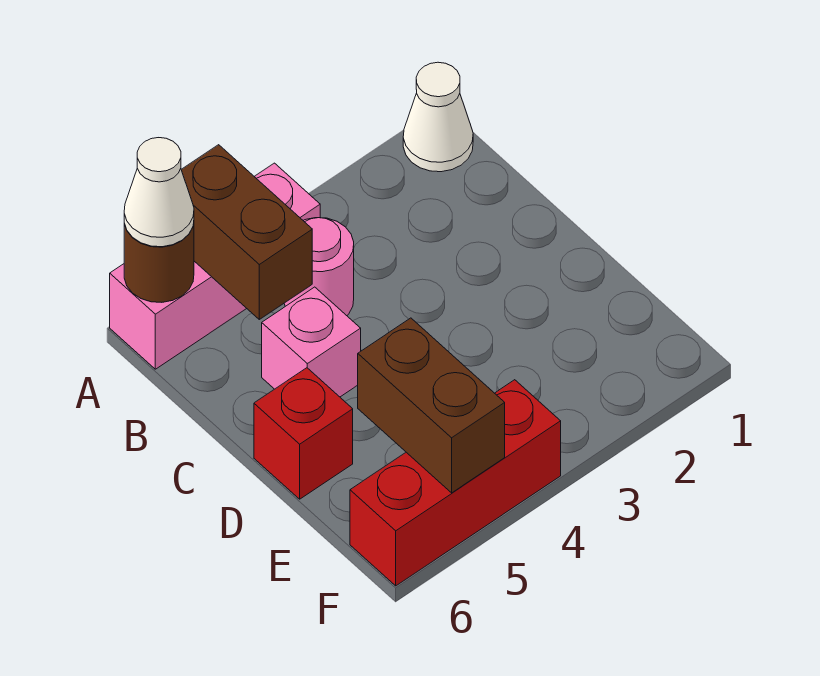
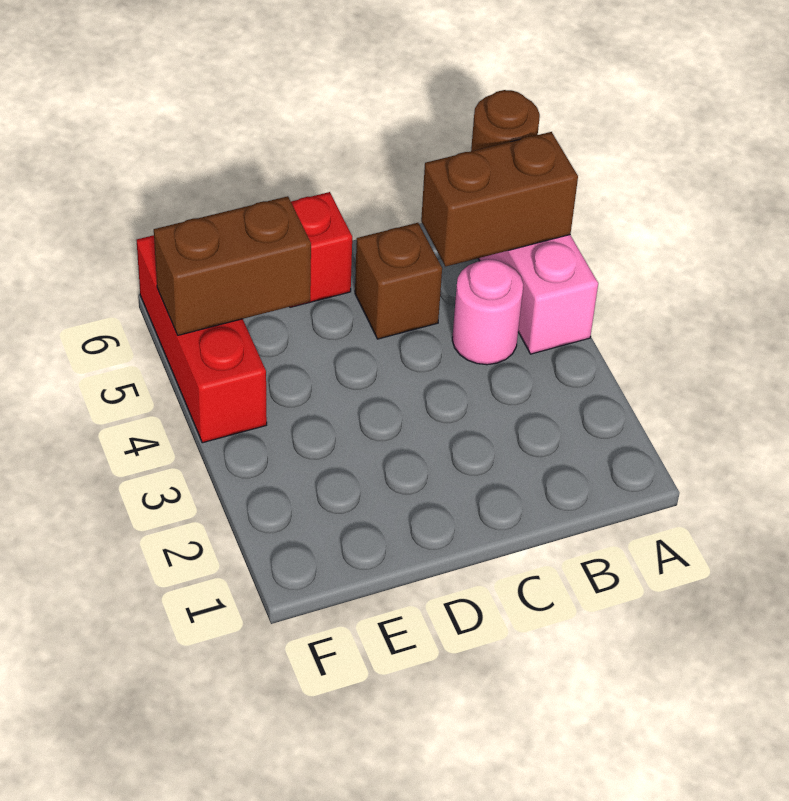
white 1x1 cone [403,62,473,172] -> none
white 1x1 cone [124,138,194,247] -> none
pink 1x1 brick [262,287,361,397] -> brown 1x1 brick [355,223,442,339]

